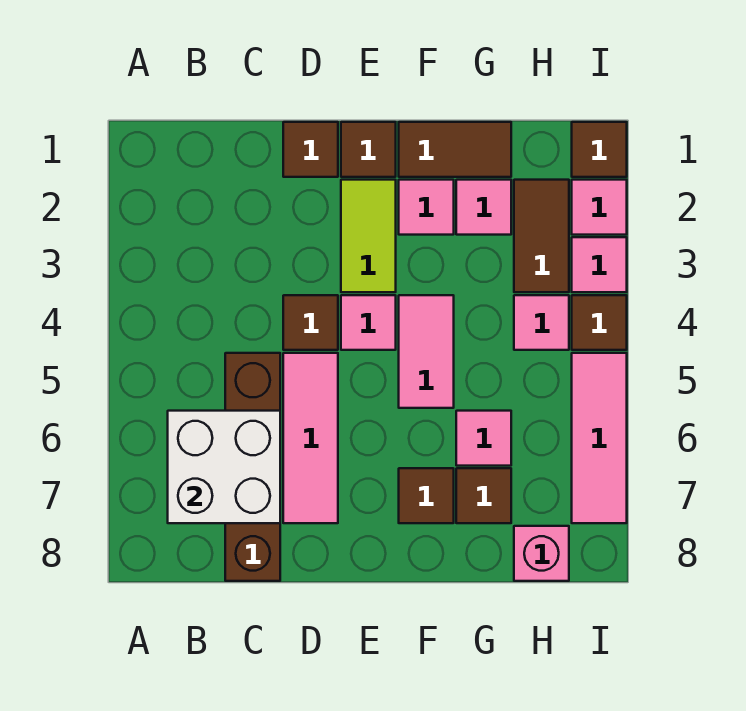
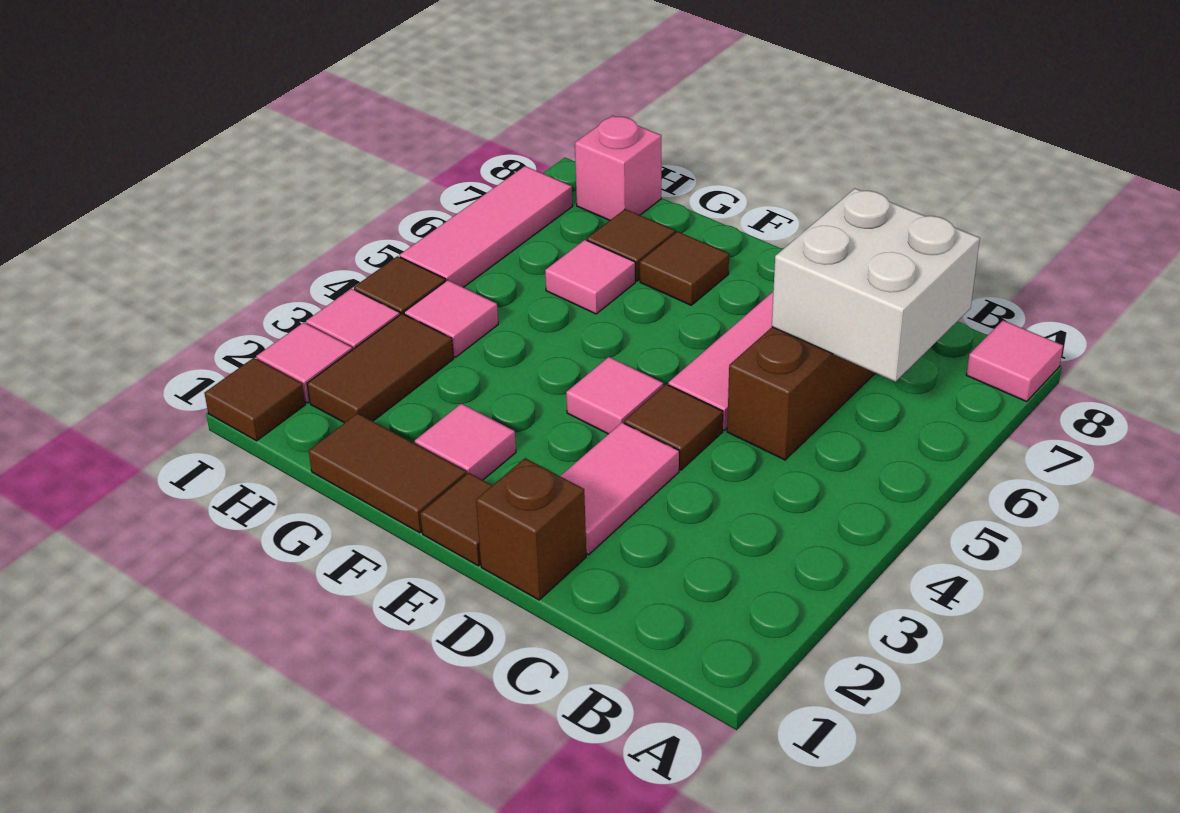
brown 1x1 tile [283,122,338,177] -> brown 1x1 brick [476,458,586,600]
lime 1x2 tile [341,180,396,292] -> none
pink 1x2 tile [399,295,454,408] -> pink 1x2 tile moved to [560,423,679,555]
pink 1x1 tile [456,180,511,235] -> pink 1x1 tile moved to [967,320,1063,402]

